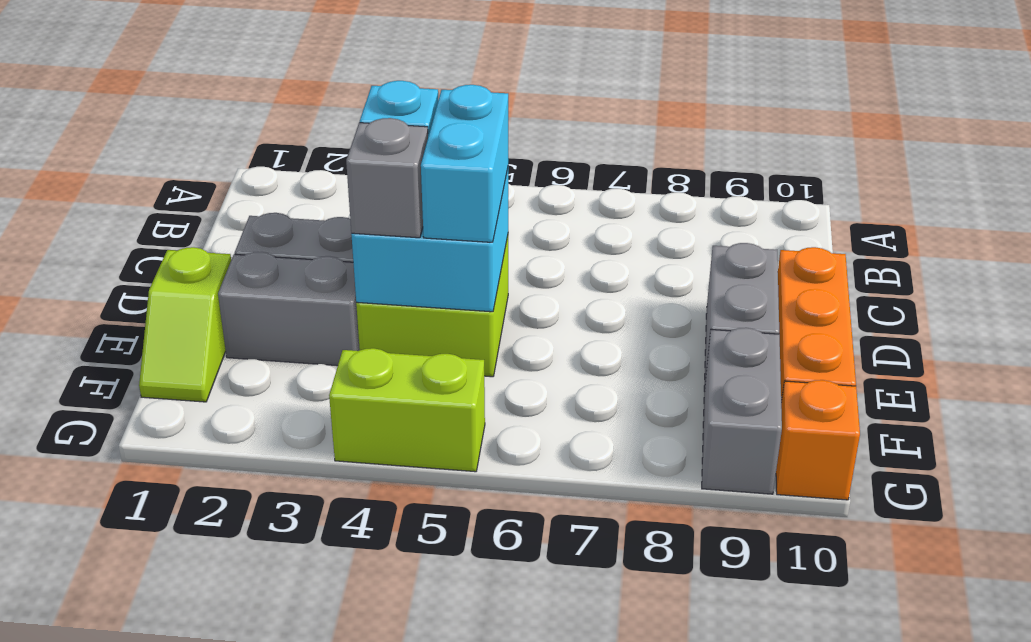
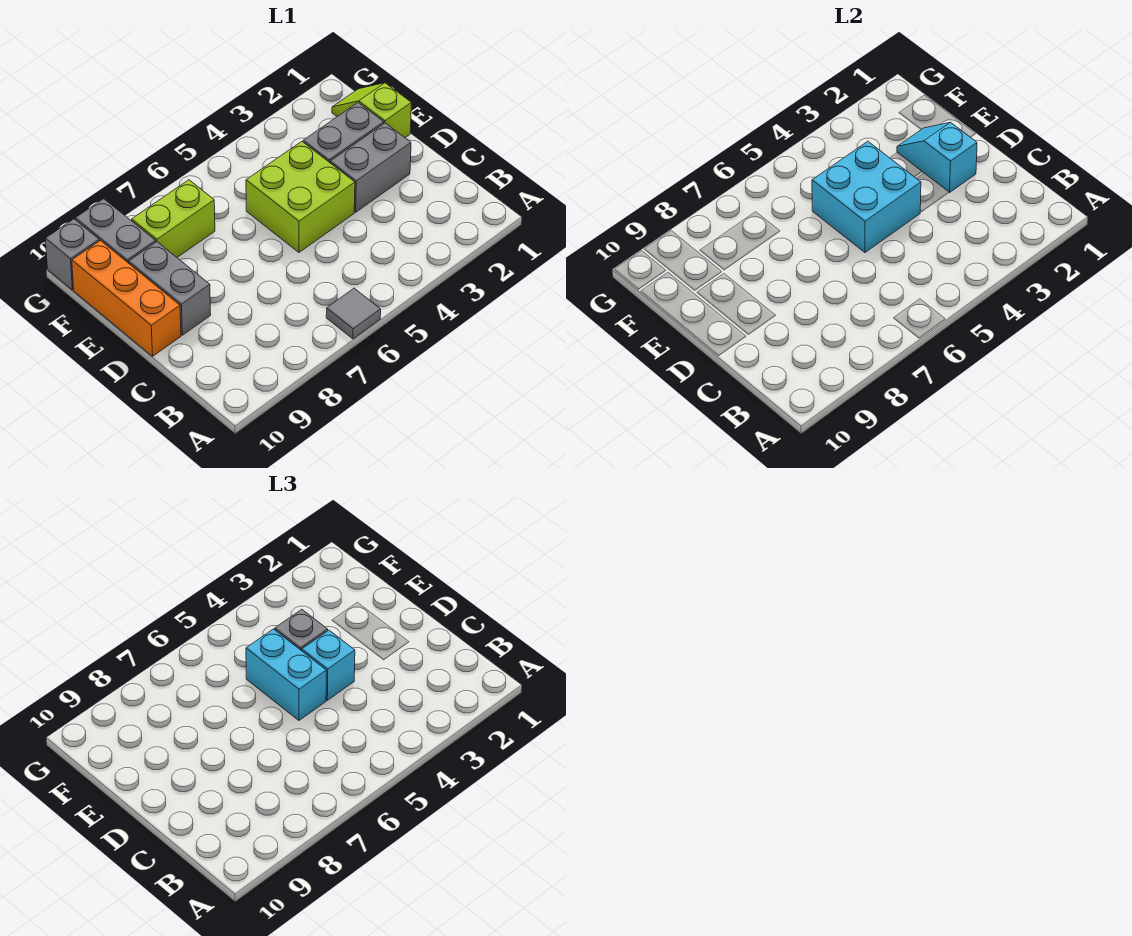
none -> grey 1x1 tile [326,288,381,339]
none -> cyan 1x2 slope [897,122,977,192]
lime 1x2 brick [329,348,485,472] -> lime 1x2 brick moved to [132,180,215,257]
orange 1x1 brick [776,380,860,500] -> grey 1x1 brick [45,219,99,290]

